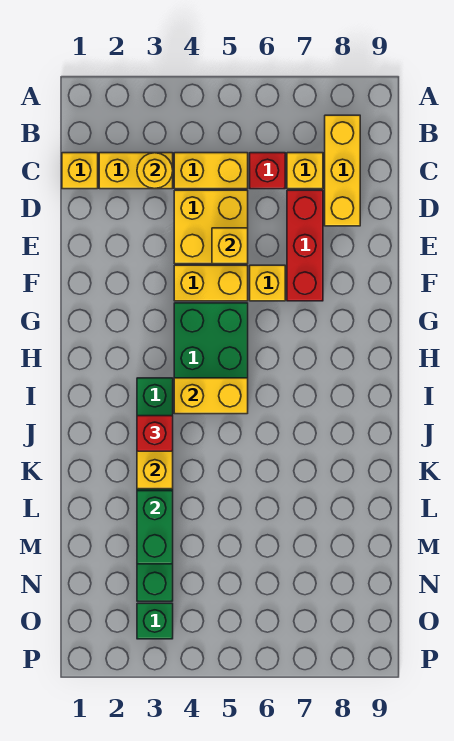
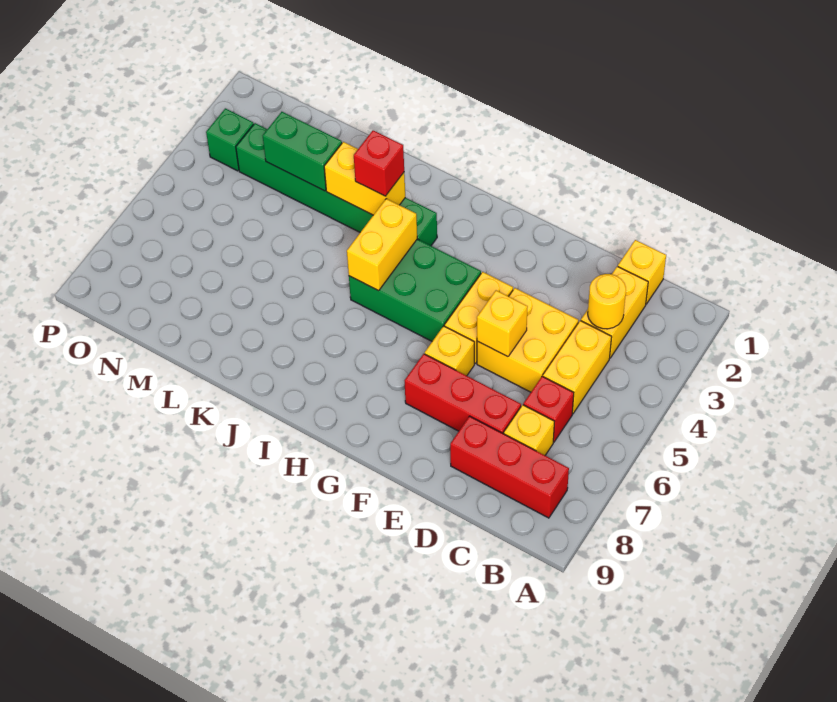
yellow 1x3 brick [325,115,360,226] -> red 1x3 brick [450,416,569,518]

